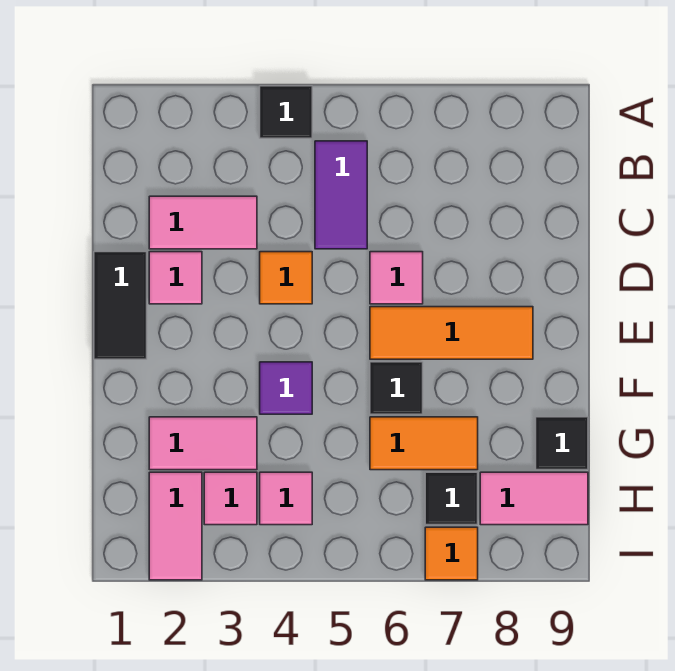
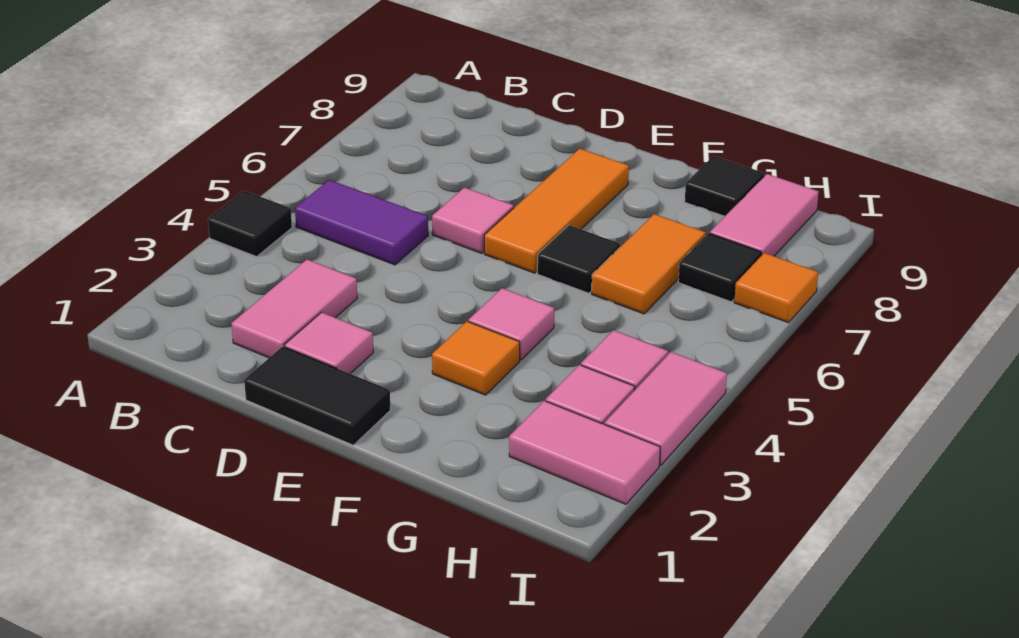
orange 1x1 tile [260,252,312,304] -> orange 1x1 tile moved to [432,321,520,395]
purple 1x1 tile [260,362,312,414] -> pink 1x1 tile [468,288,554,360]
pink 1x2 tile [149,417,257,470] -> pink 1x2 tile moved to [605,352,727,465]

